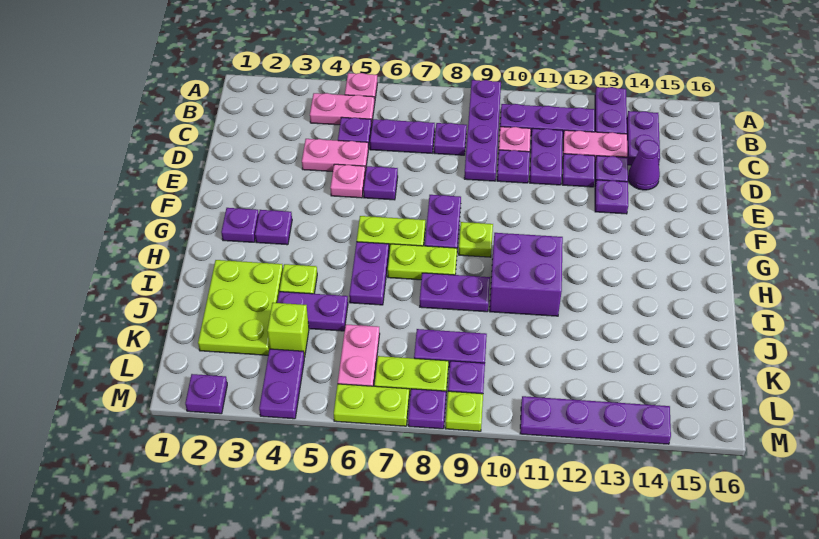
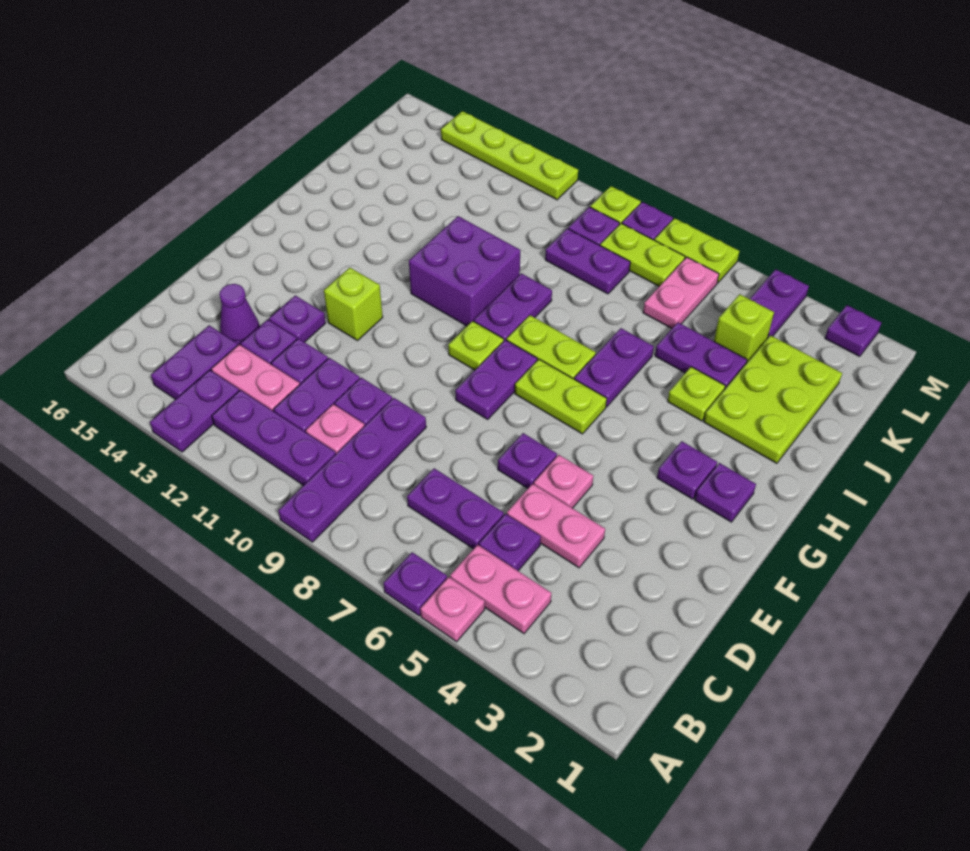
purple 1x1 plate [434,123,467,155] -> purple 1x1 plate moved to [383,552,447,616]
none -> lime 1x1 brick [324,268,383,341]
purple 1x2 plate [420,273,490,312] -> purple 1x2 plate turned to [474,273,552,341]
purple 1x4 plate [520,396,671,444] -> lime 1x4 plate [441,111,578,200]

